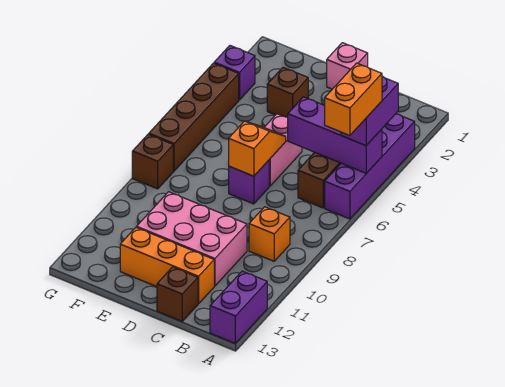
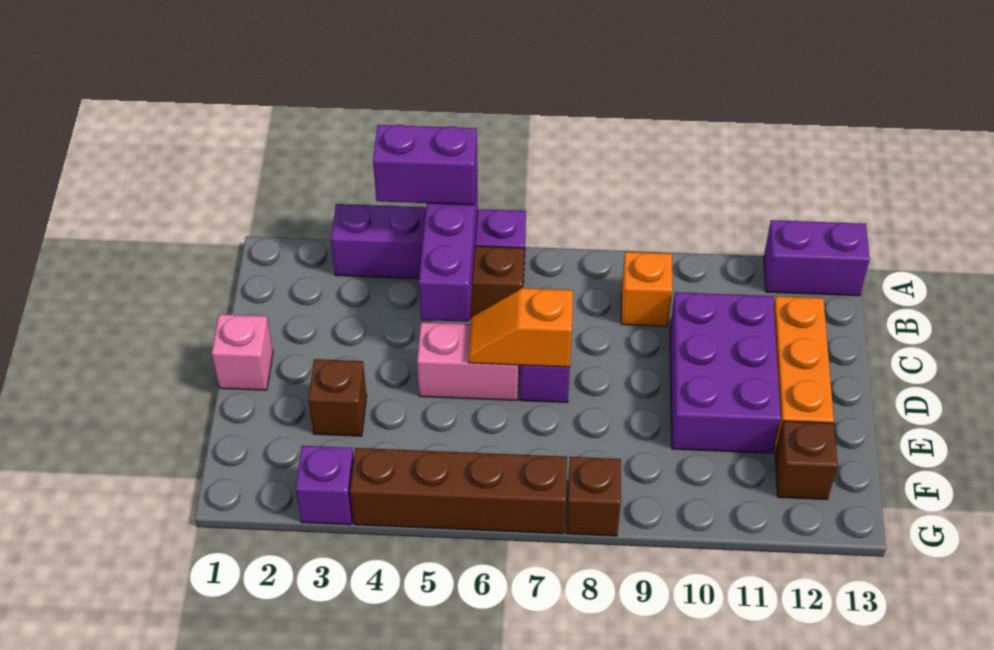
orange 1x2 brick [325,63,382,136] -> none
pink 2x3 brick [137,192,247,286] -> purple 2x3 brick [670,292,781,453]
brown 1x1 brick [157,267,198,321] -> brown 1x1 brick moved to [775,421,838,499]

